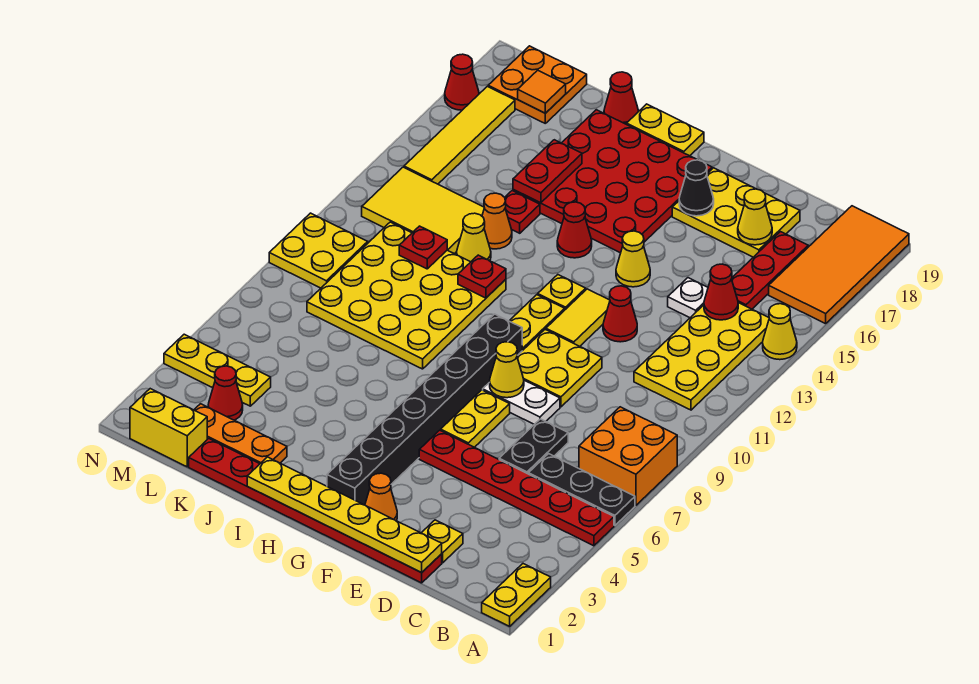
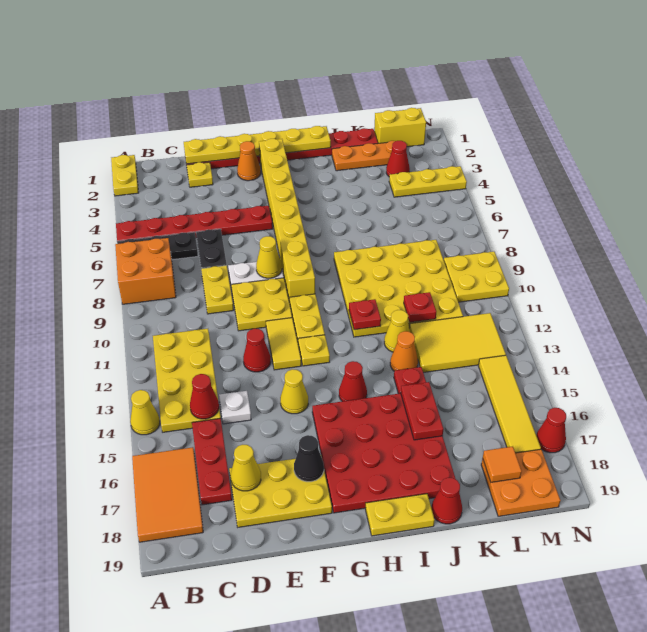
orange 2x4 tile [769,206,909,324] -> orange 2x3 tile [132,447,203,542]
yellow 1x2 plate [441,390,510,447] -> yellow 1x2 plate moved to [201,265,234,314]
black 1x8 brick [327,314,522,505] -> yellow 1x8 brick [259,139,315,303]

